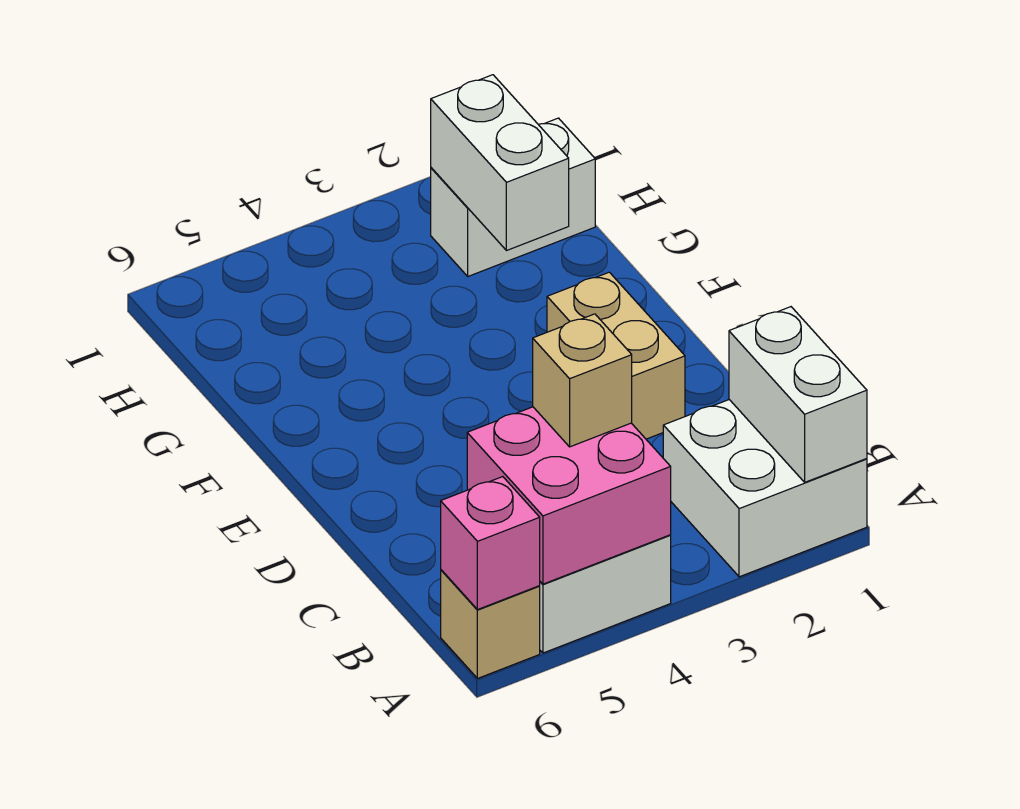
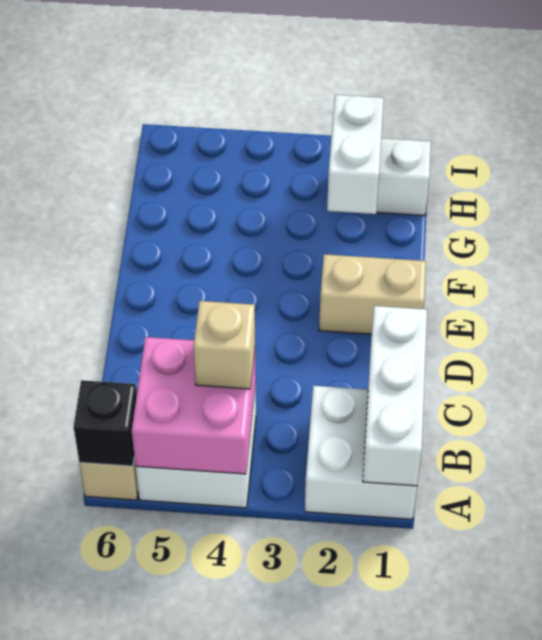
white 1x2 brick [729,307,867,482] -> white 1x3 brick [363,306,427,486]
pink 1x1 brick [441,477,540,610] -> black 1x1 brick [74,380,137,466]
tan 1x2 brick [547,272,685,439] -> tan 1x2 brick turned to [319,254,426,334]

